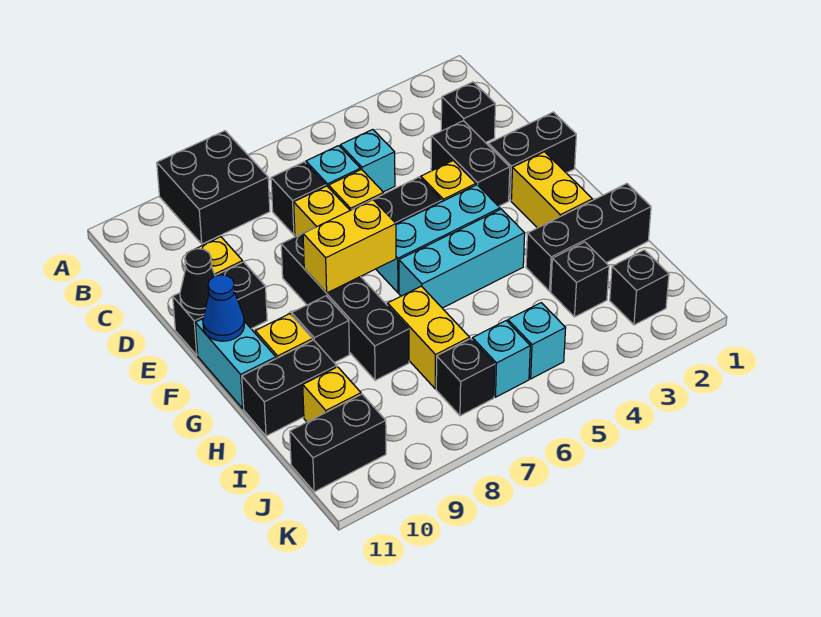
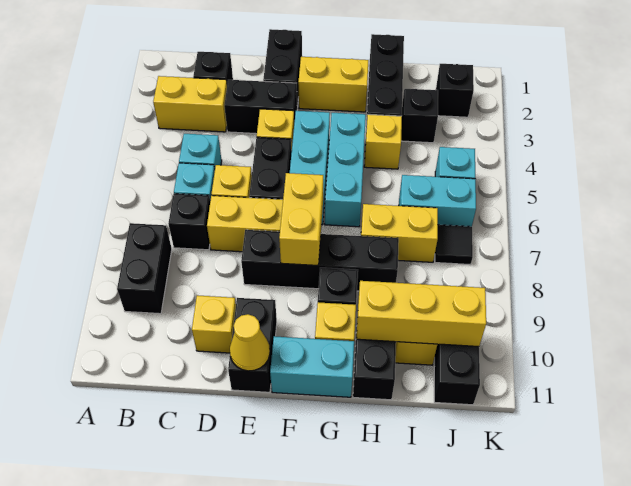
black 2x2 brick [157,131,270,244] -> black 1x2 brick [117,223,172,314]
none -> yellow 1x2 brick [153,76,227,132]
black 1x1 cone [180,249,215,315] -> yellow 1x1 cone [230,314,270,371]
blue 1x1 cone [203,275,244,341] -> none
none -> yellow 1x1 brick [364,114,402,169]
none -> yellow 1x3 brick [356,281,486,347]
cyan 1x1 brick [472,321,530,397] -> cyan 1x2 brick [399,175,476,227]
black 1x1 brick [436,339,495,416] -> black 1x1 tile [435,225,473,265]

